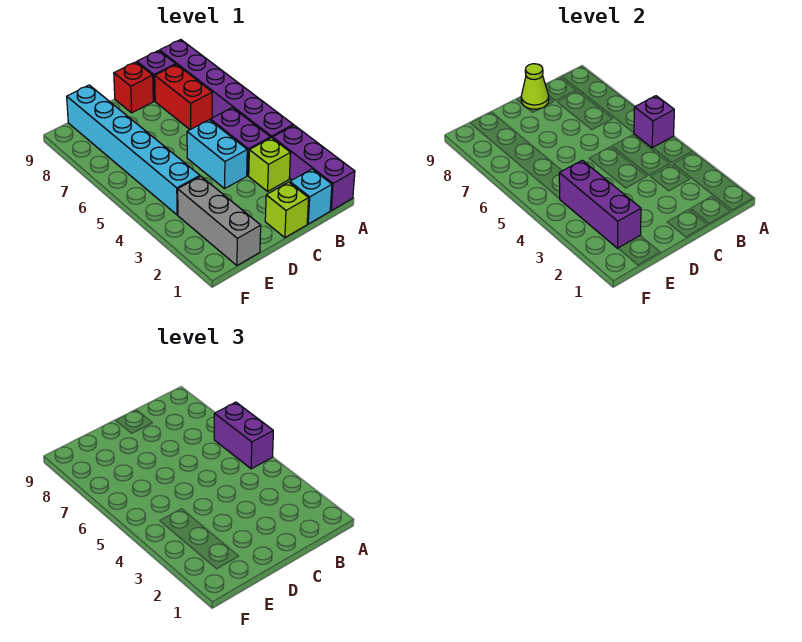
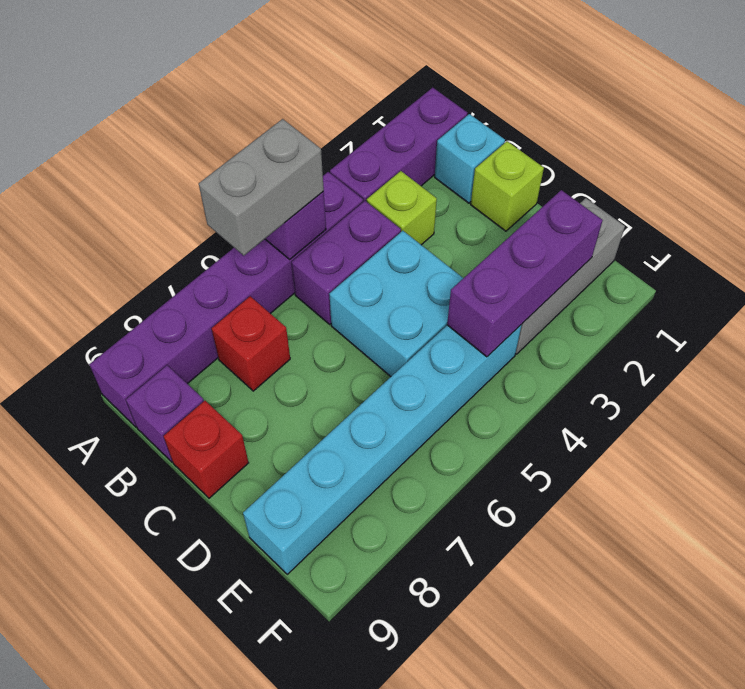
purple 1x2 brick [214,402,273,469] -> grey 1x2 brick [199,119,324,256]
red 1x2 brick [155,64,212,130] -> red 1x1 brick [212,296,290,391]
cyan 1x2 brick [187,120,247,188] -> cyan 2x2 brick [330,231,463,377]
lime 1x1 cone [521,64,549,109] -> none

